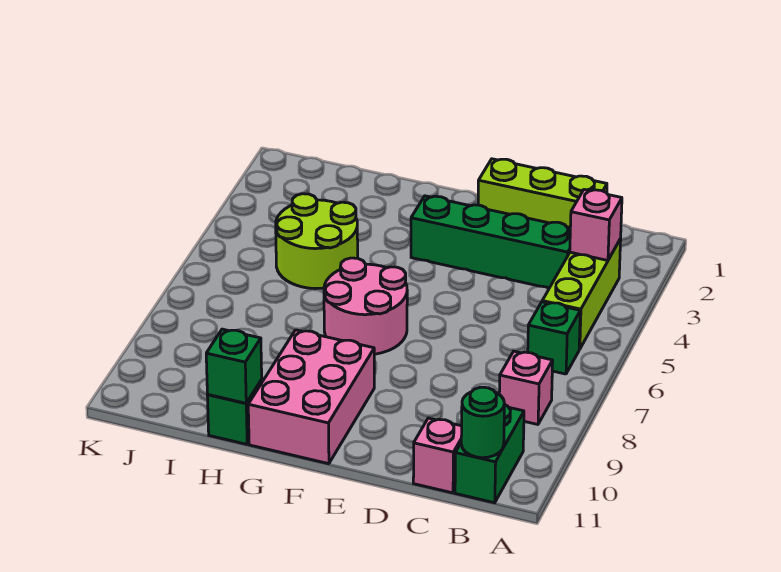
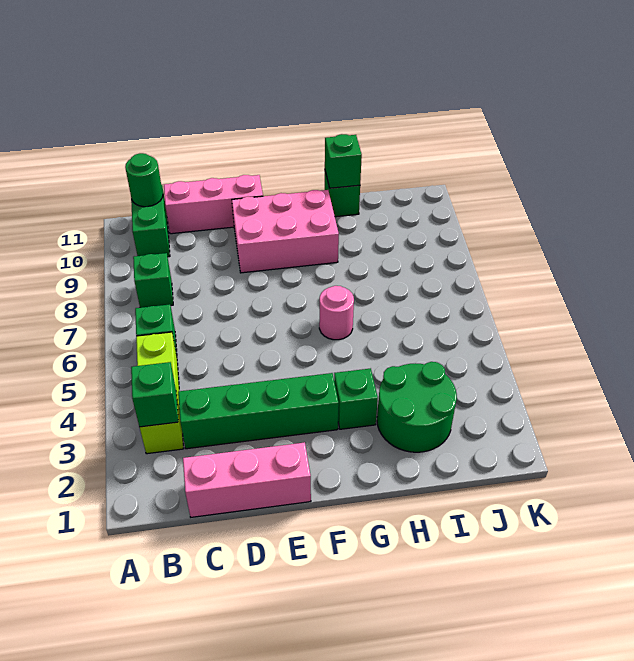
pink 1x1 brick [570,190,622,260] -> green 1x1 brick [131,362,178,427]
pink 1x1 brick [499,351,553,424] -> green 1x1 brick [133,253,173,308]
lime 1x3 brick [478,159,607,227] -> pink 1x3 brick [183,442,311,517]
pink 1x1 brick [413,418,462,493] -> pink 1x3 brick [164,175,263,234]
pink 2x2 round brick [324,258,407,354] -> pink 1x1 round brick [319,286,354,340]
pink 2x3 brick [248,330,374,464] -> pink 2x3 brick turned to [232,190,339,273]
none -> green 1x1 brick [334,368,378,429]
none -> green 2x2 round brick [377,362,457,452]
lime 2x2 round brick [276,194,358,289] -> none

